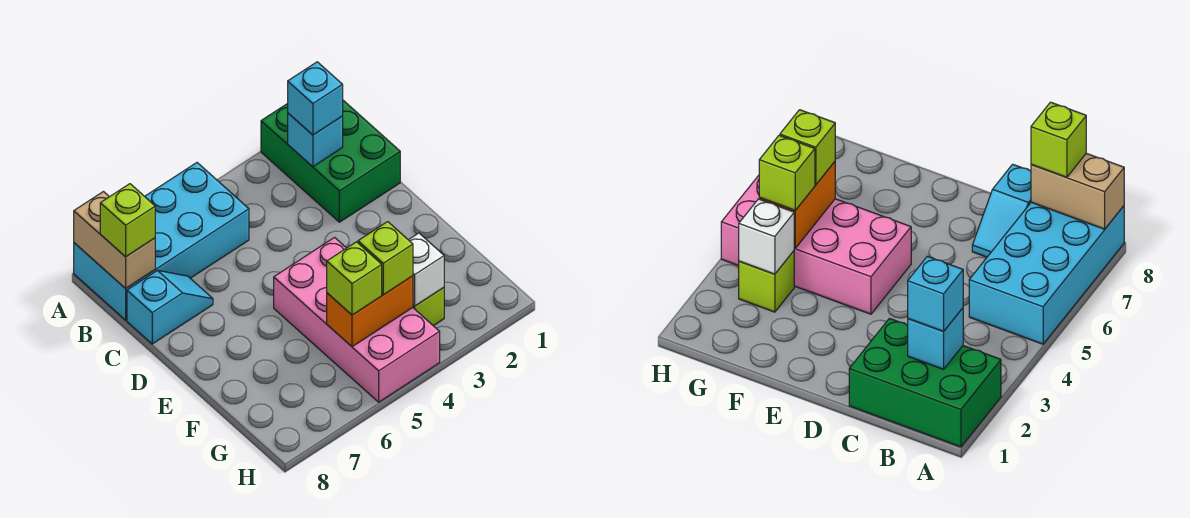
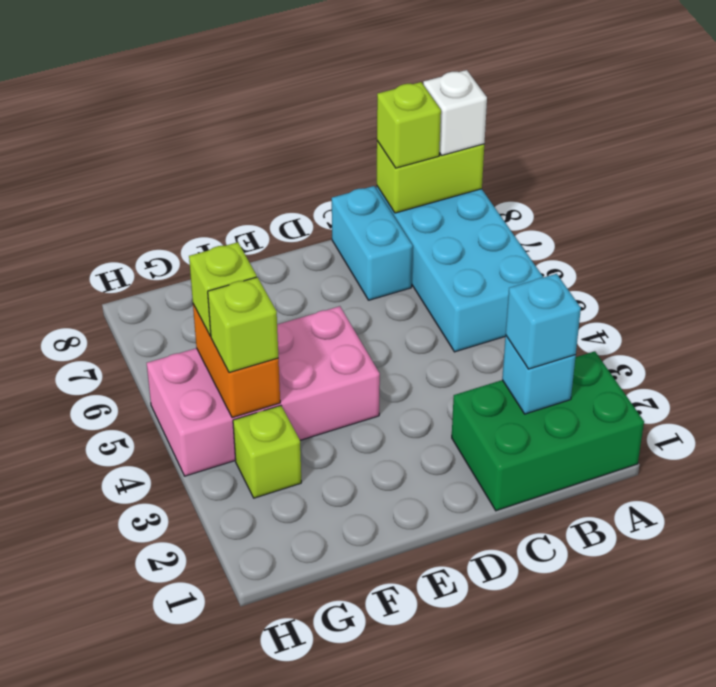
tan 1x2 brick [74,192,155,289] -> lime 1x2 brick [377,141,484,213]
cyan 1x2 slope [127,270,213,344] -> cyan 1x2 brick [332,186,413,300]
white 1x1 brick [409,233,444,306] -> white 1x1 brick moved to [423,70,487,156]

